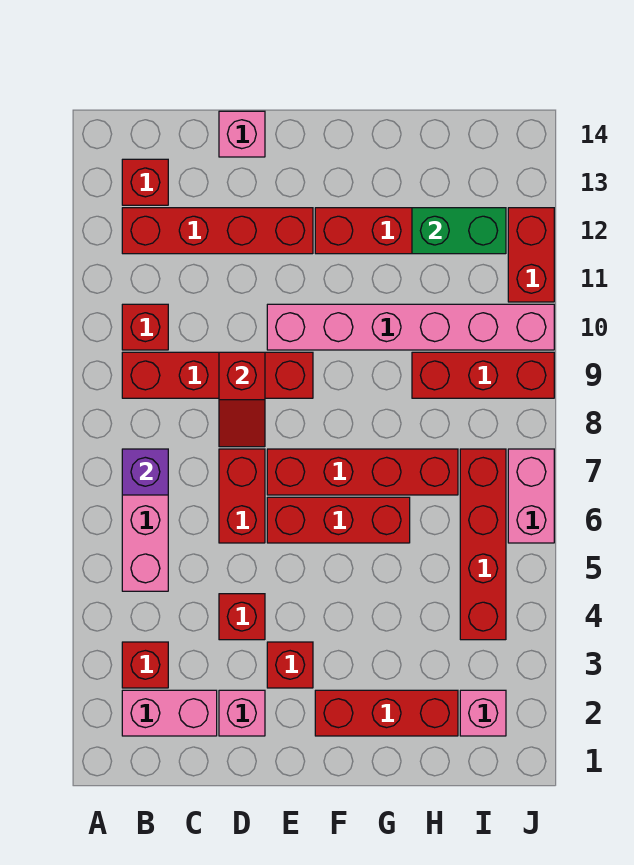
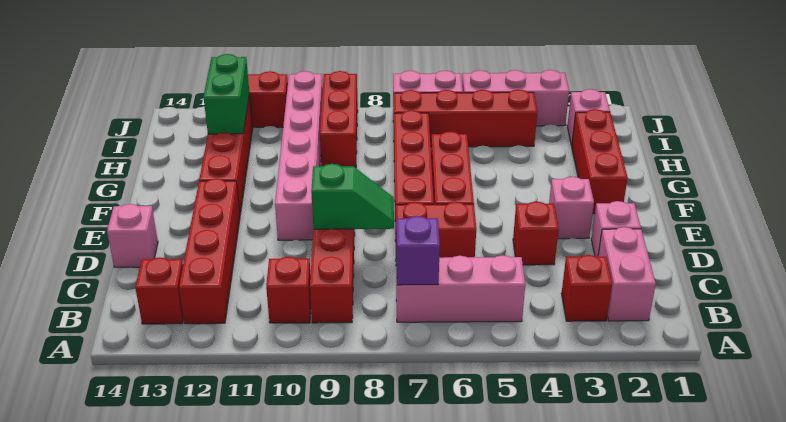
red 1x2 slope [219,352,265,447] -> green 1x2 slope [311,164,394,229]
red 1x1 brick [267,642,313,688] -> pink 1x1 brick [549,177,594,239]
none -> pink 1x3 brick [462,70,569,126]

